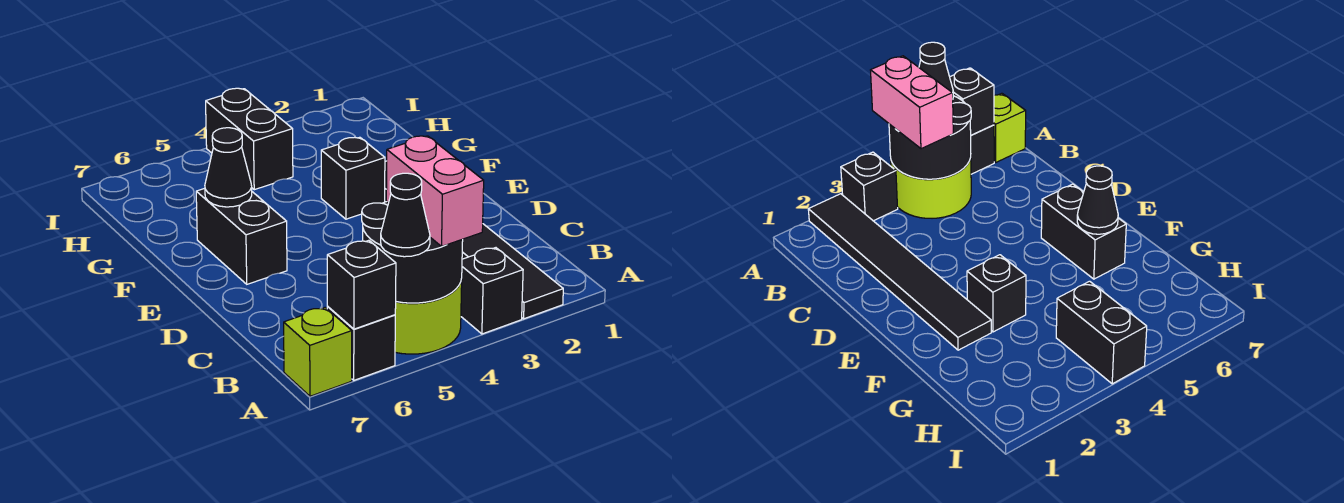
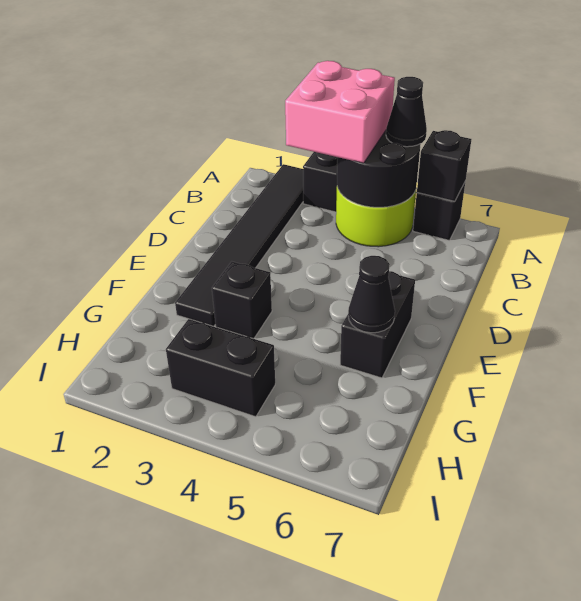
pink 1x2 brick [386,136,484,246] -> pink 2x2 brick [285,61,395,163]
lime 1x1 brick [284,307,352,396] -> none
black 1x2 brick [206,88,293,190] -> black 1x2 brick turned to [166,319,275,417]

